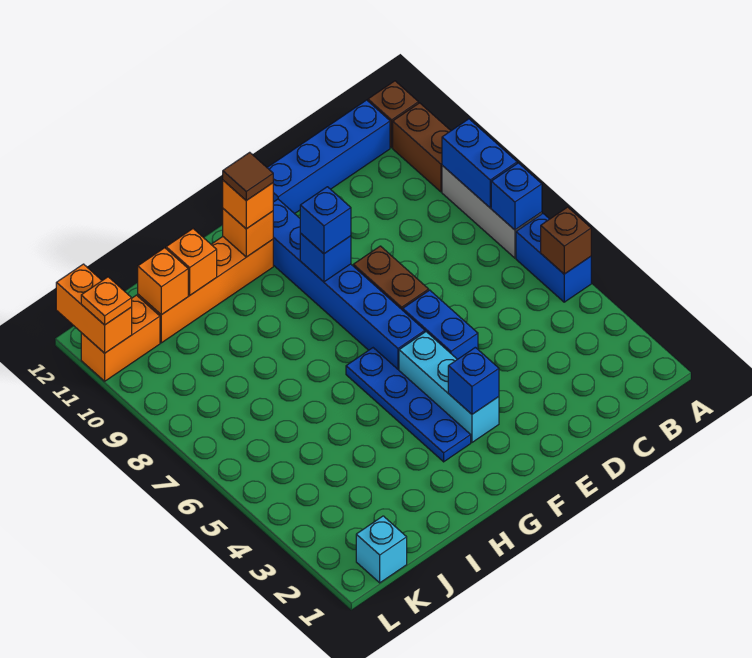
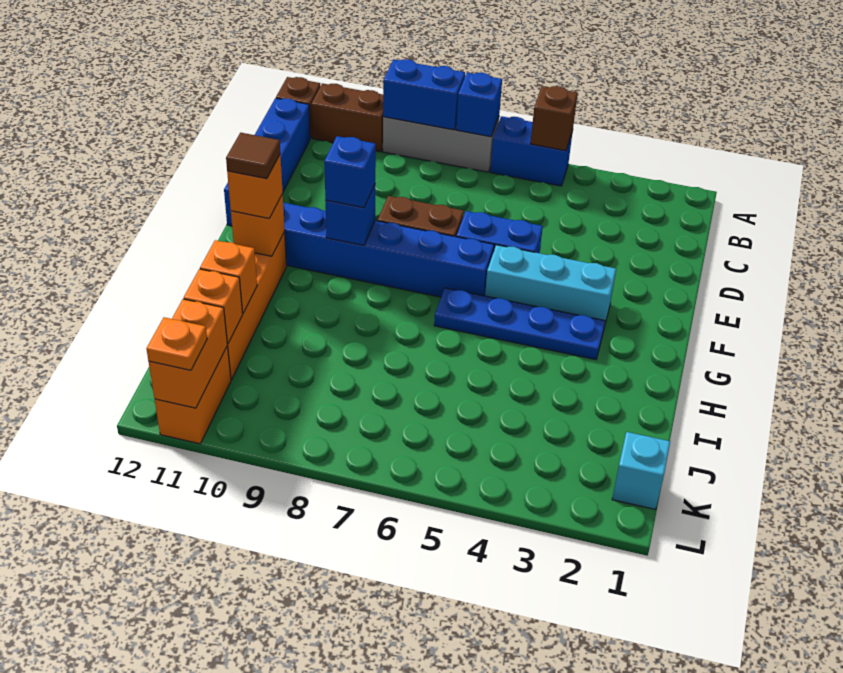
blue 1x1 brick [448,347,499,414] -> none
orange 1x2 brick [56,264,132,353] -> orange 1x2 brick turned to [149,299,227,408]

